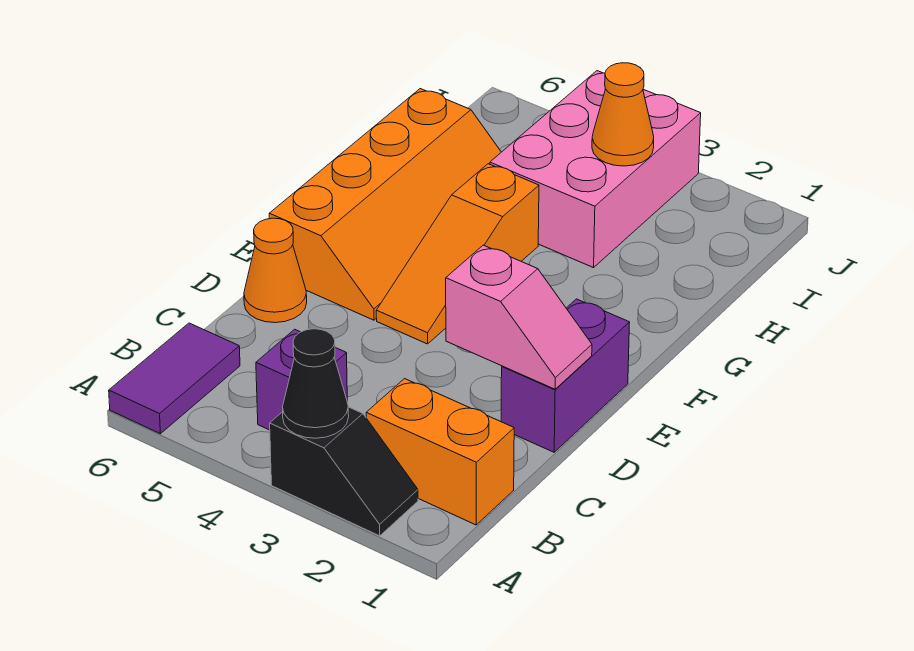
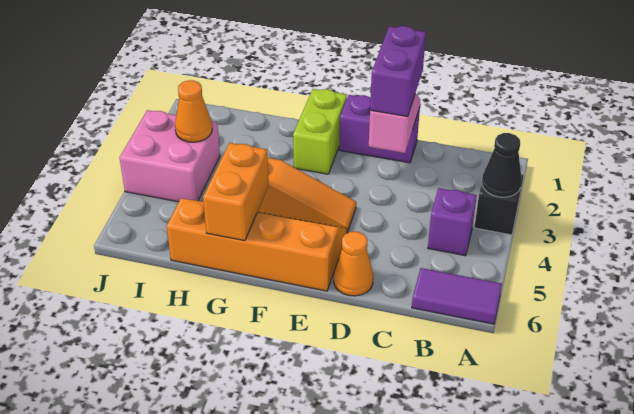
orange 1x2 brick [366,379,514,525] -> orange 1x2 brick moved to [203,143,269,241]
none -> purple 1x2 brick [370,26,426,116]
none -> lime 1x2 brick [293,89,347,174]
pink 2x3 brick [490,71,701,268] -> pink 2x2 brick [120,110,220,202]

